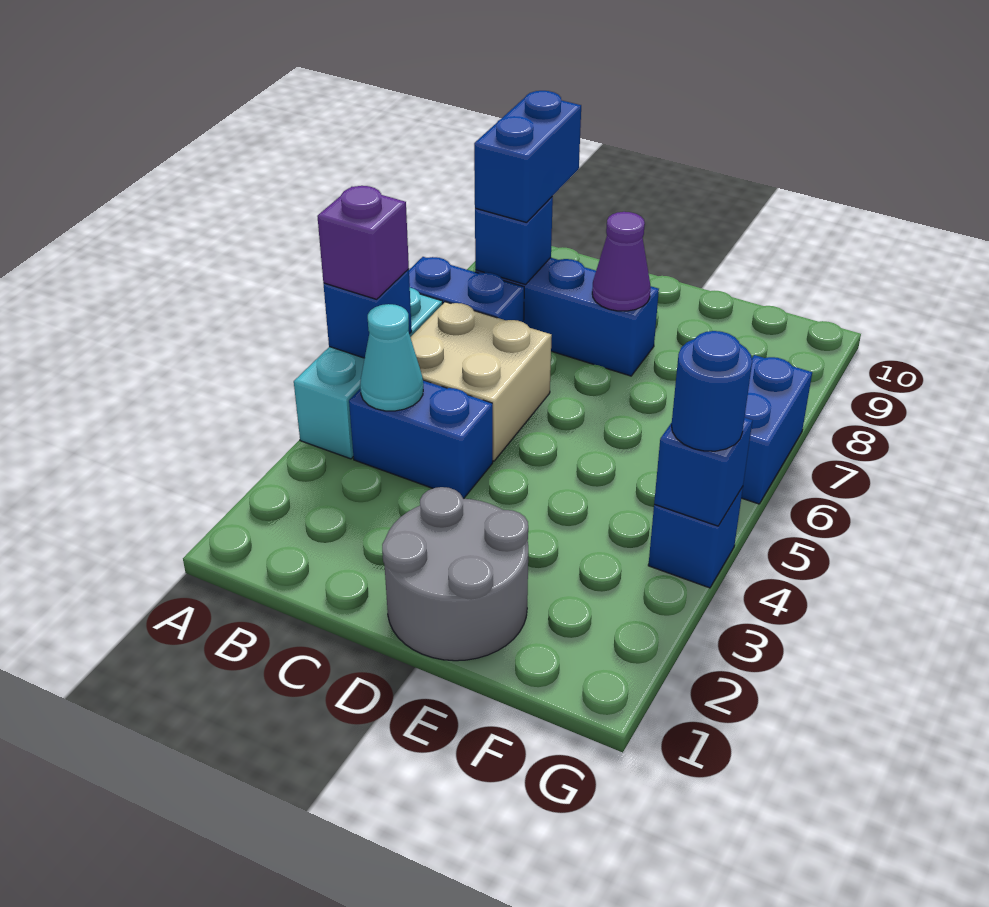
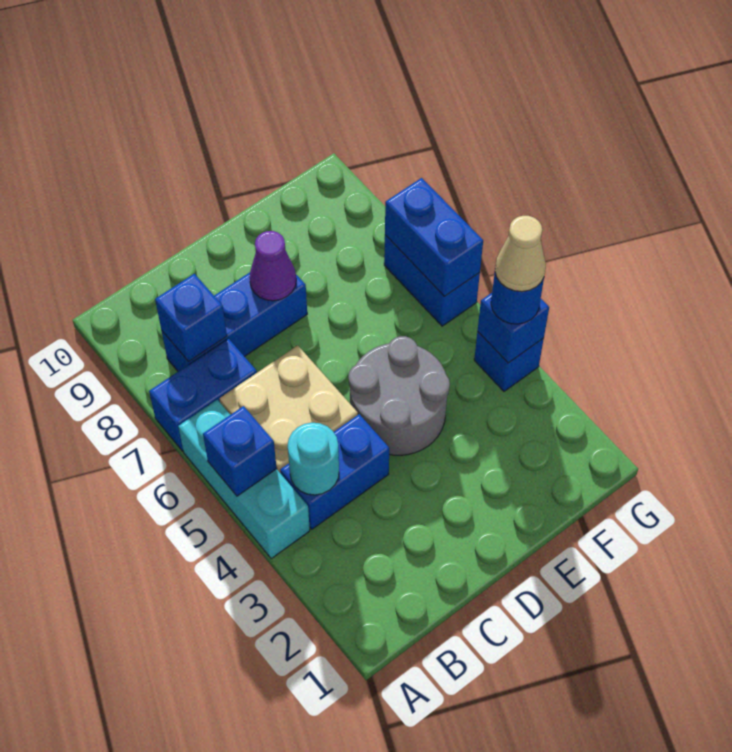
purple 1x1 brick [317,186,409,299] -> none
cyan 1x1 cone [360,304,423,411] -> cyan 1x1 round brick [288,423,339,495]
blue 1x2 brick [474,91,581,223] -> blue 1x2 brick moved to [385,178,483,296]
grey 2x2 round brick [382,487,528,661] -> grey 2x2 round brick moved to [348,336,450,455]
none -> tan 1x1 cone [495,216,546,292]

